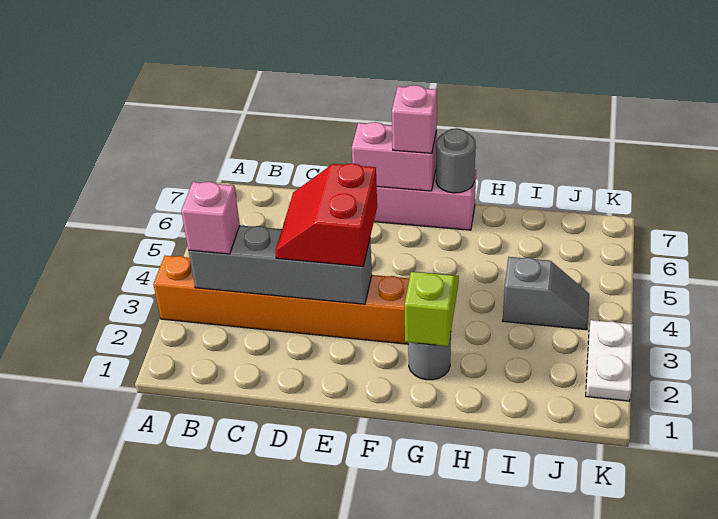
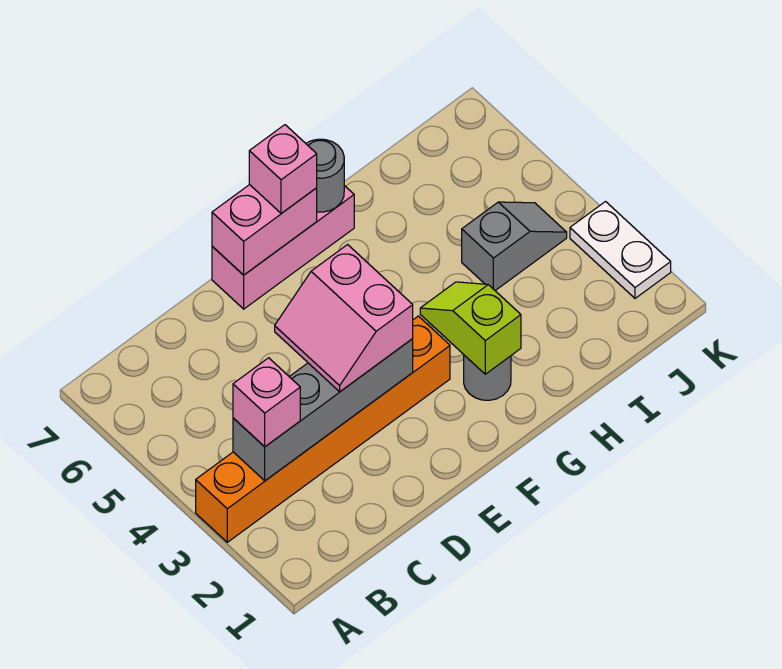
red 2x2 slope [275,163,377,266] -> pink 2x2 slope [275,245,413,392]

